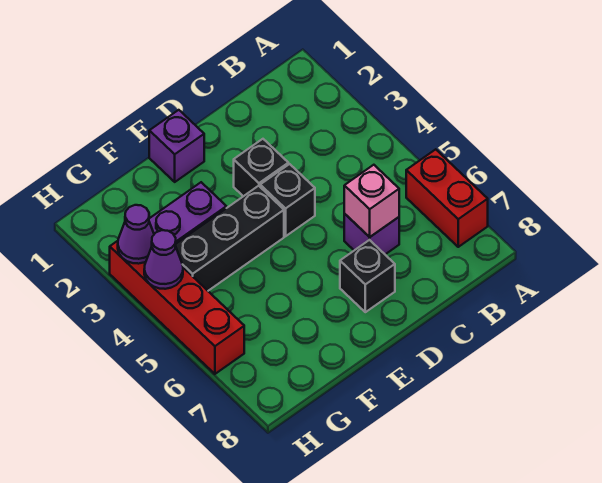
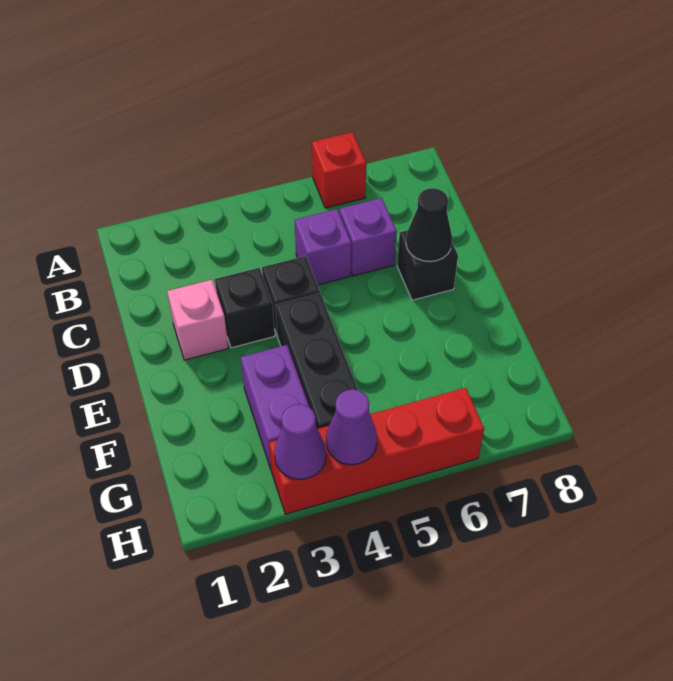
red 1x2 brick [406,149,488,247] -> red 1x1 brick [312,132,366,208]
pink 1x1 brick [344,165,399,237] -> pink 1x1 brick moved to [167,280,229,360]
none -> black 1x1 cone [406,188,452,262]
purple 1x1 brick [149,110,204,182] -> purple 1x1 brick moved to [295,209,351,285]

